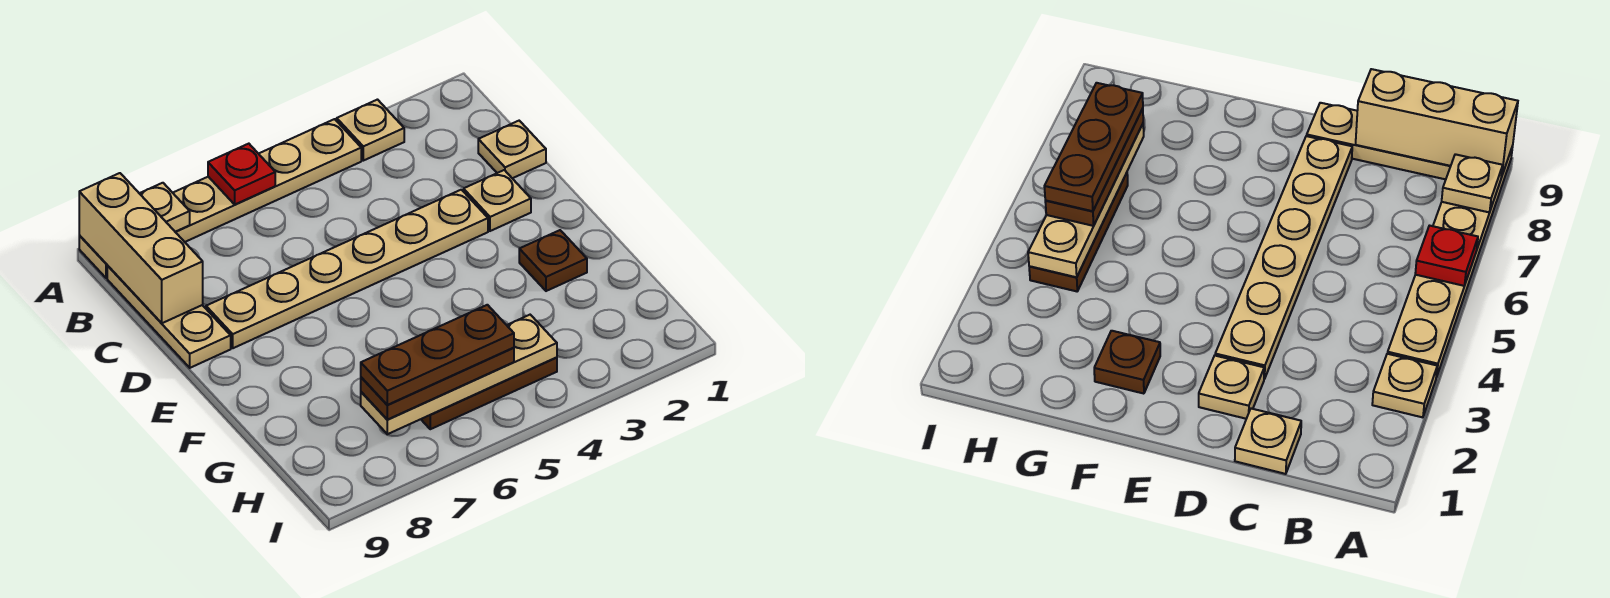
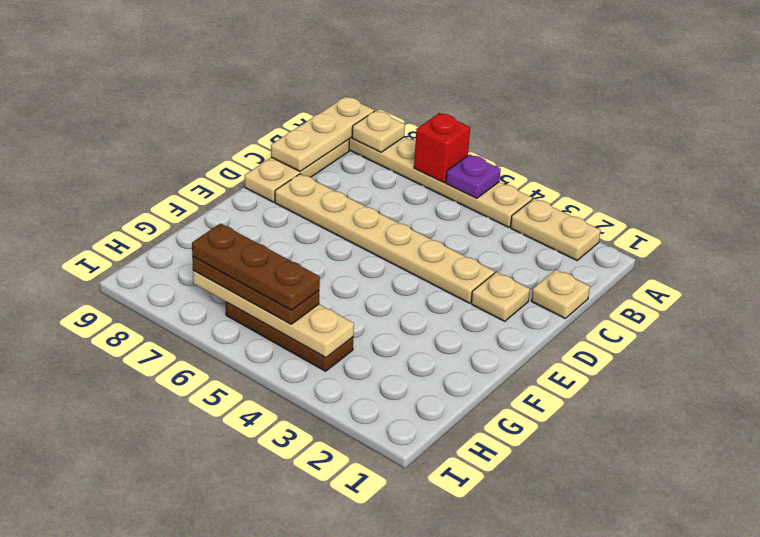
tan 1x1 plate [337,100,404,161] -> tan 1x2 plate [511,199,601,260]
none -> purple 1x1 plate [446,154,501,198]
red 1x1 plate [208,144,275,204] -> red 1x1 brick [414,113,470,183]
tan 1x3 brick [79,173,203,323] -> tan 1x3 plate [271,97,374,171]
brown 1x1 plate [519,230,587,291] -> none

